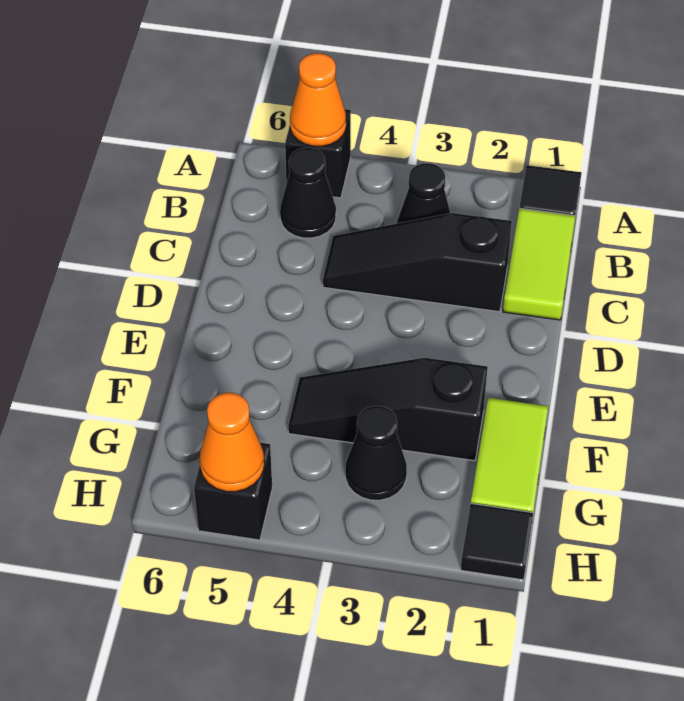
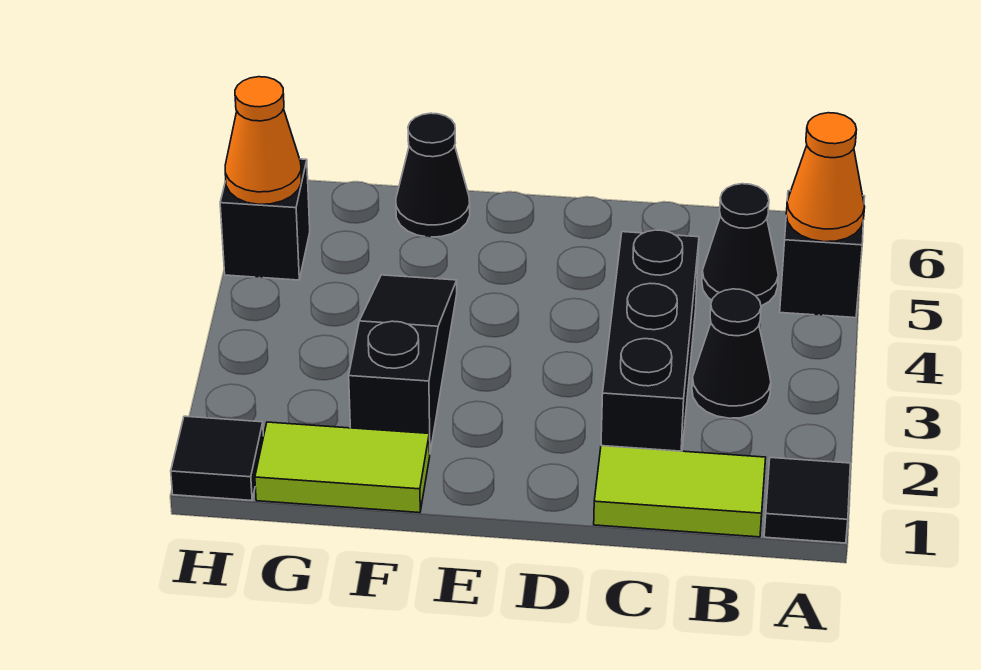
black 1x3 slope [323,213,512,312] -> black 1x3 brick [601,230,699,451]
black 1x1 cone [345,406,407,500] -> black 1x1 cone moved to [396,113,470,237]

